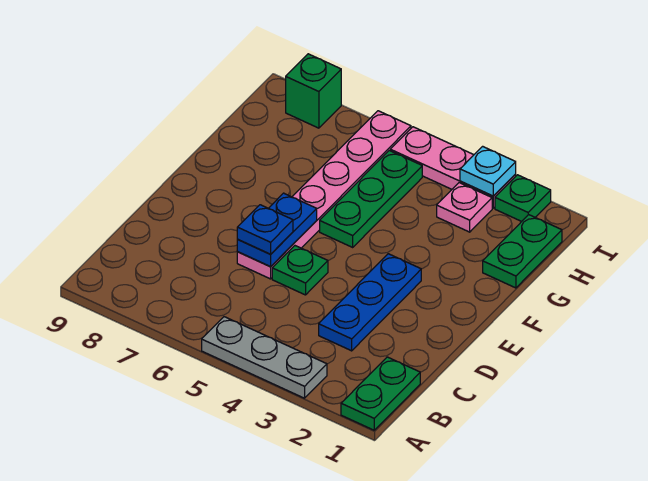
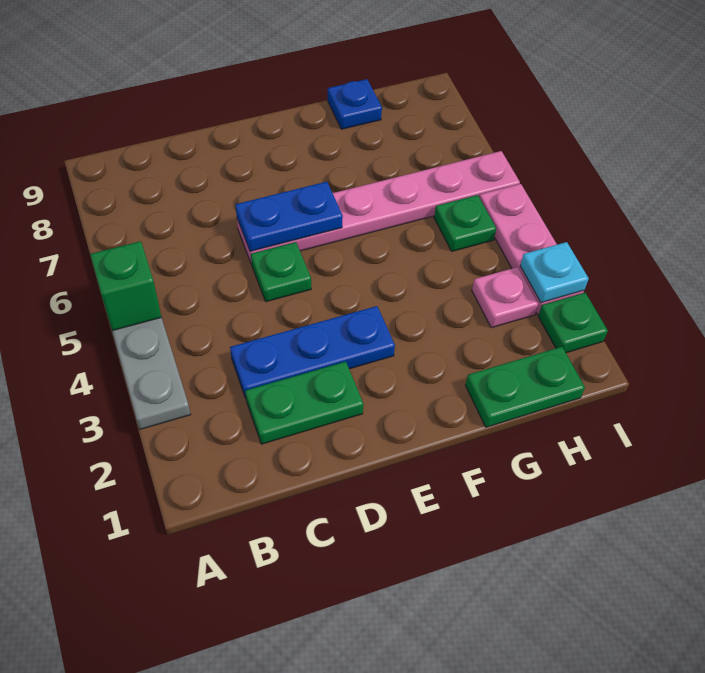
green 1x2 plate [341,357,420,430] -> green 1x2 plate moved to [245,362,363,444]
blue 1x1 plate [237,205,293,254] -> blue 1x1 plate moved to [328,79,382,129]
green 1x3 plate [320,150,422,247] -> green 1x1 plate [434,195,496,251]
green 1x1 brick [286,54,341,128] -> green 1x1 brick moved to [90,241,162,331]

